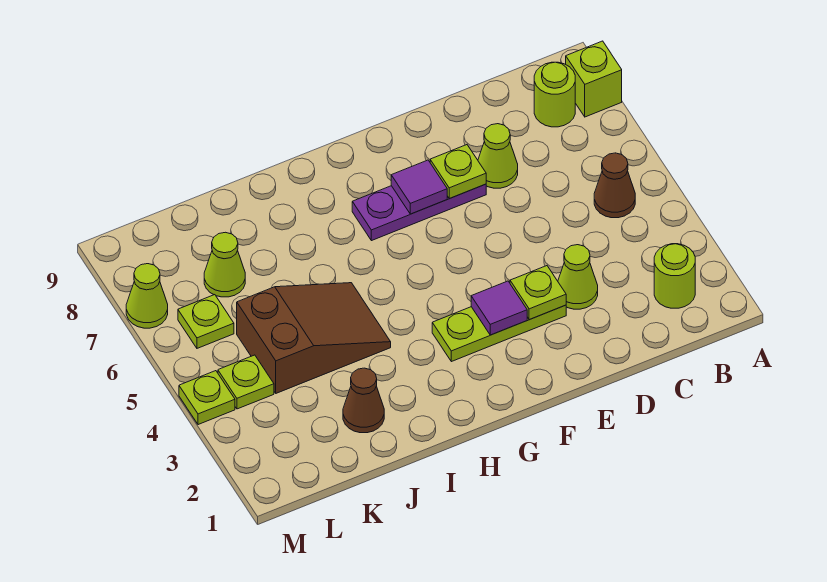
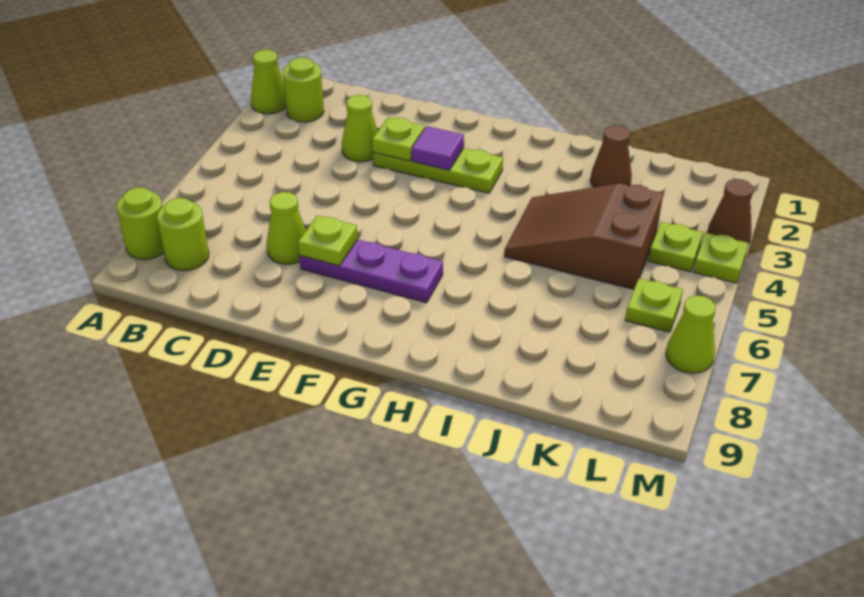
lime 1x1 brick [566,41,622,117] -> lime 1x1 round brick [117,187,164,259]
brown 1x1 cone [594,153,635,218] -> brown 1x1 cone moved to [707,179,753,243]
purple 1x1 tile [391,160,447,214] -> none
lime 1x1 cone [204,232,245,297] -> lime 1x1 cone moved to [251,50,286,114]

